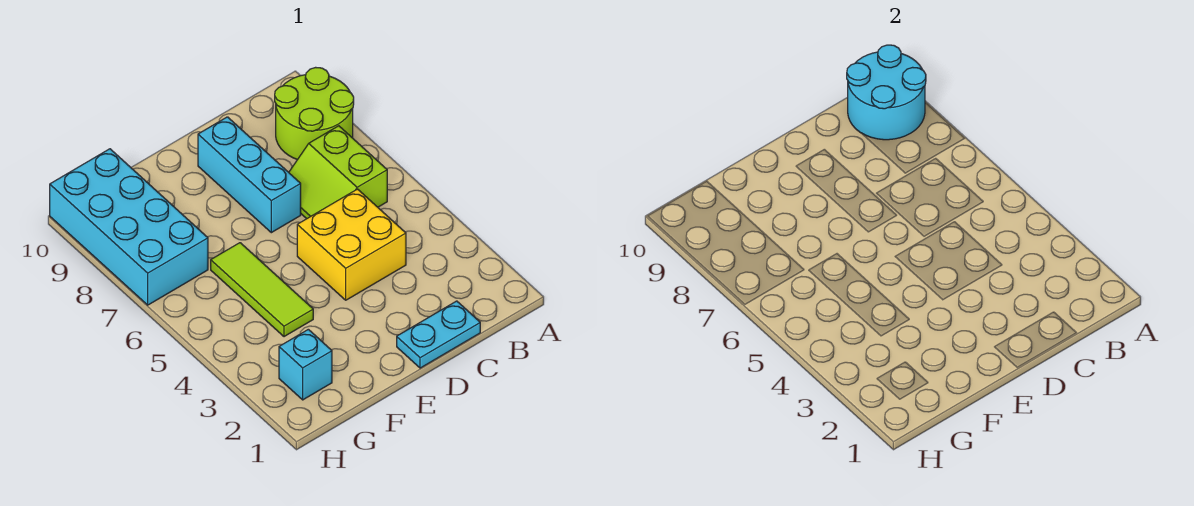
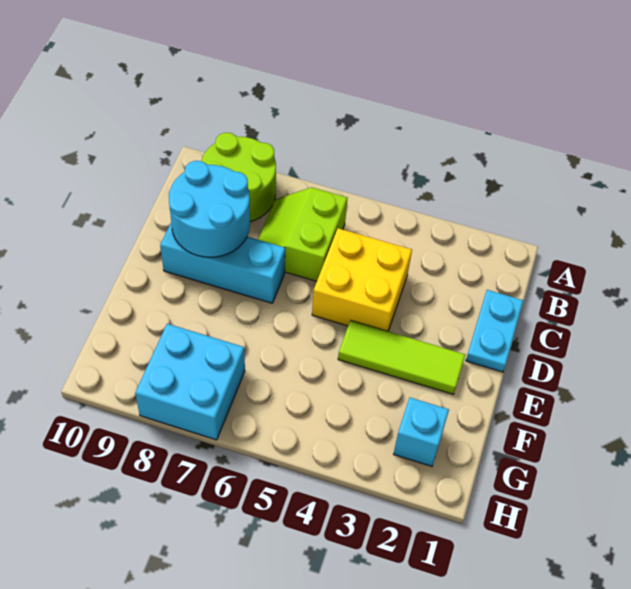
cyan 2x2 round brick [847,45,926,140] -> cyan 2x2 round brick moved to [169,161,250,257]
lime 2x2 slope [289,126,387,219] -> lime 2x2 slope turned to [258,187,347,281]
lime 1x3 tile [211,243,313,337] -> lime 1x3 tile moved to [338,320,465,394]
cyan 2x4 brick [50,149,208,305] -> cyan 2x2 brick [135,324,245,440]

